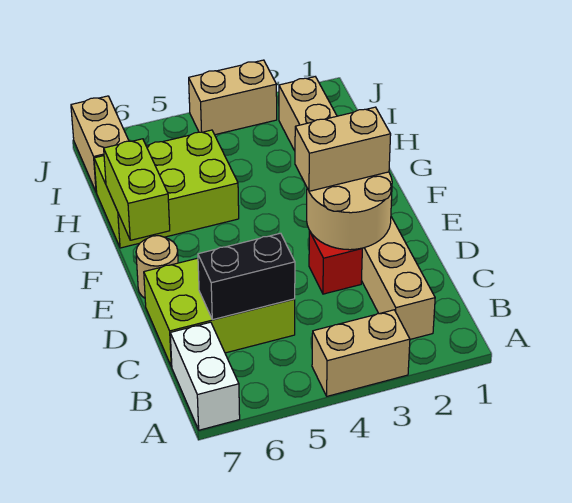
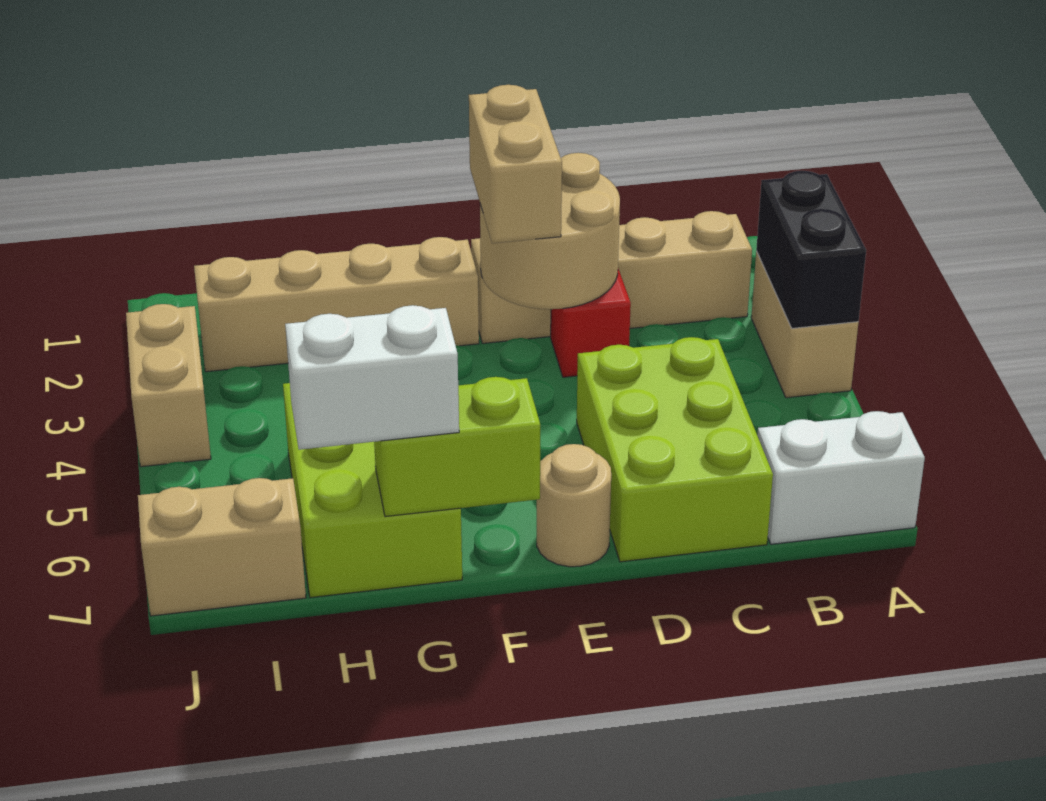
black 1x2 brick [198,233,295,320] -> black 1x2 brick moved to [756,171,866,328]
none -> white 1x2 brick [285,305,459,450]

